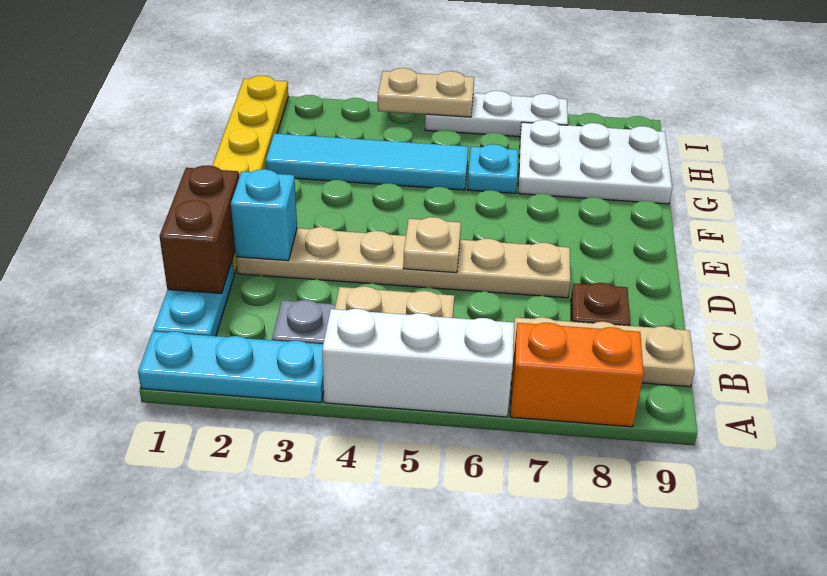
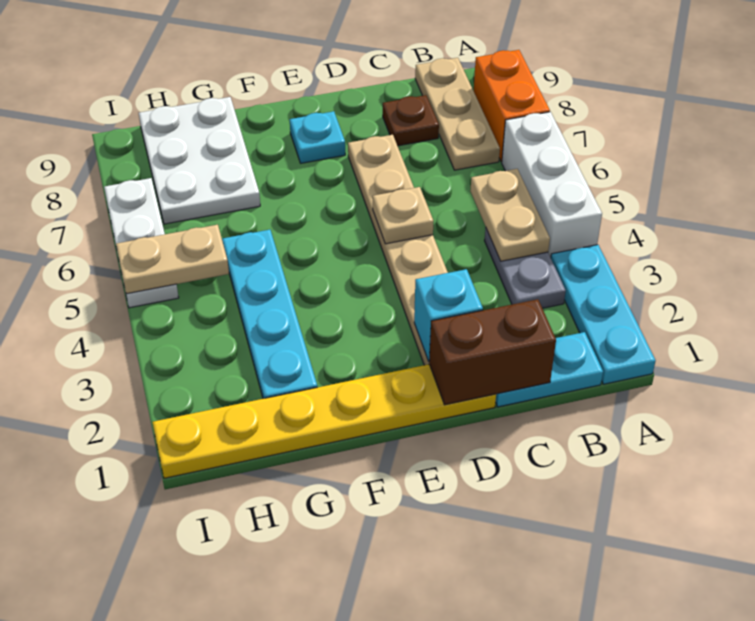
cyan 1x4 tile [266,133,468,190] -> cyan 1x4 plate [222,230,317,399]
cyan 1x1 plate [467,144,518,193] -> cyan 1x1 plate moved to [290,111,345,163]
tan 1x2 plate [378,68,474,117] -> tan 1x2 plate turned to [116,225,229,294]

